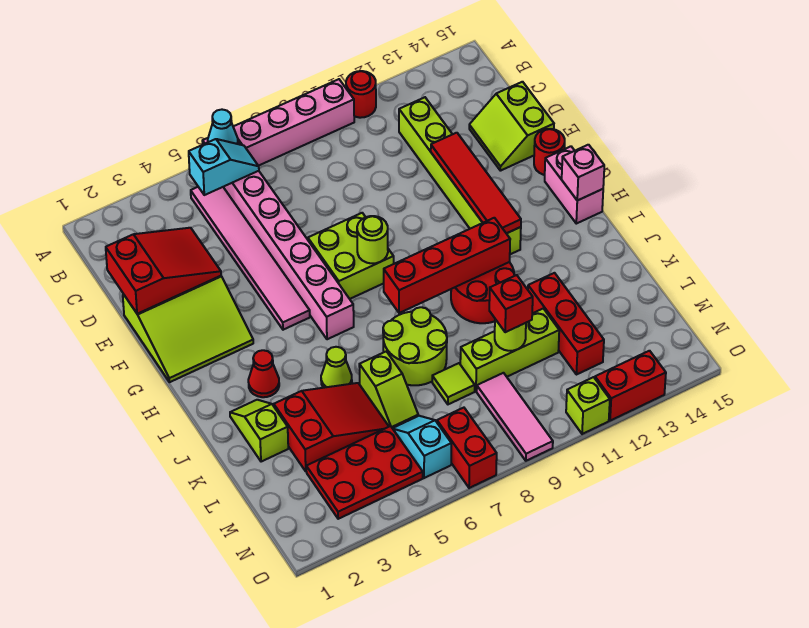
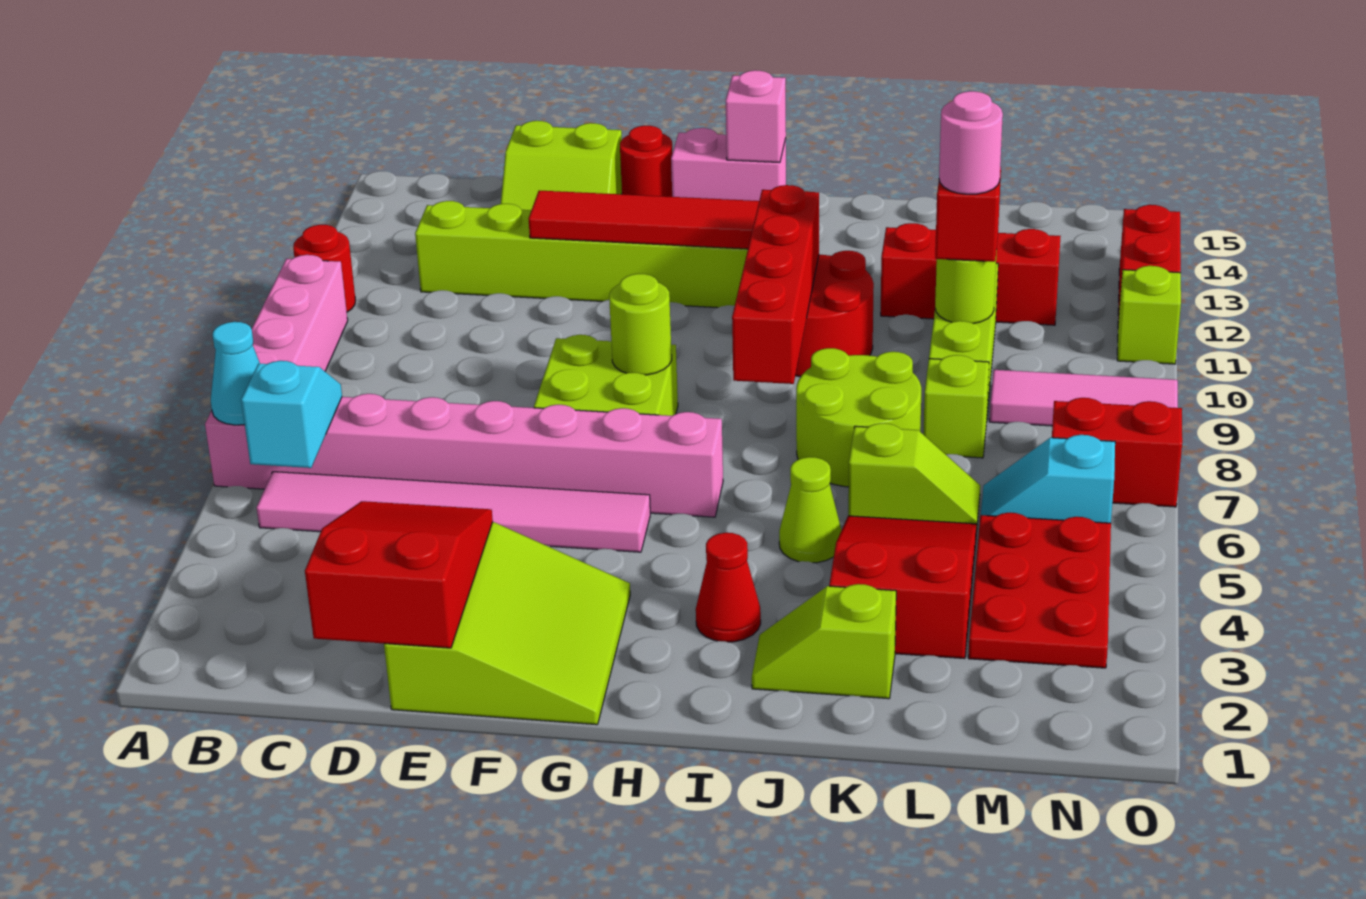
lime 1x1 tile [432,363,475,404] -> lime 1x1 brick [923,355,989,458]
none -> pink 1x1 round brick [939,91,1003,194]

